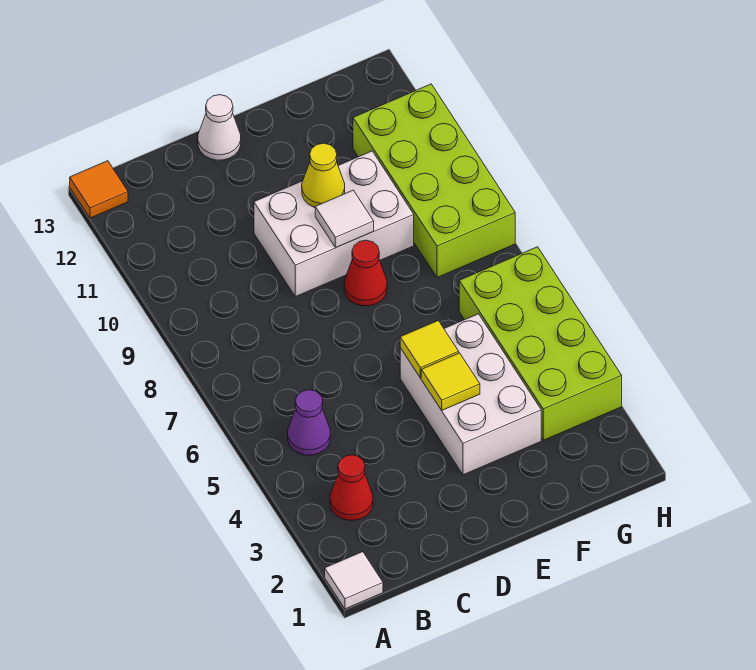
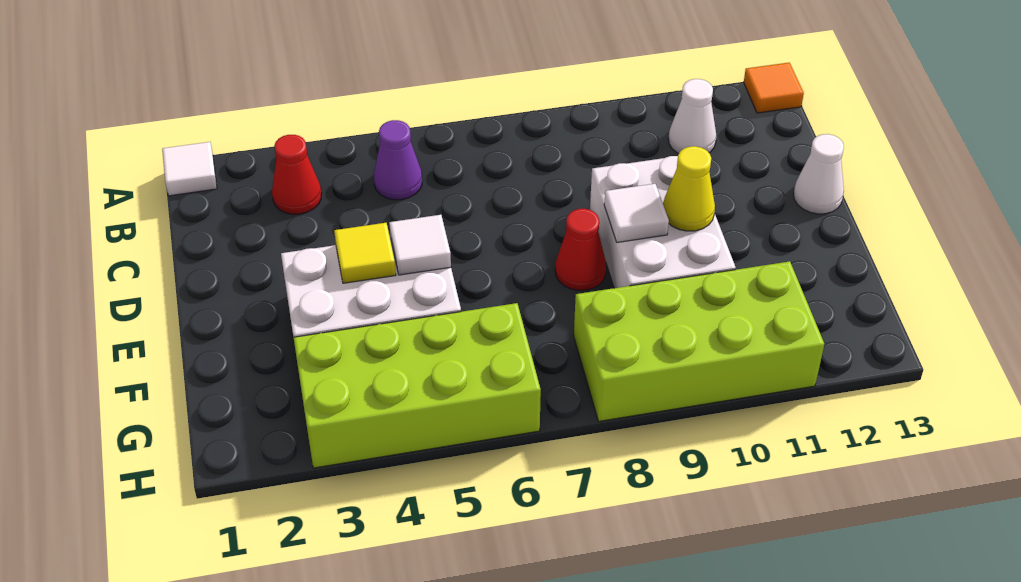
none -> white 1x1 cone [668,79,716,154]
yellow 1x1 tile [400,321,459,378] -> white 1x1 tile [389,215,451,275]

